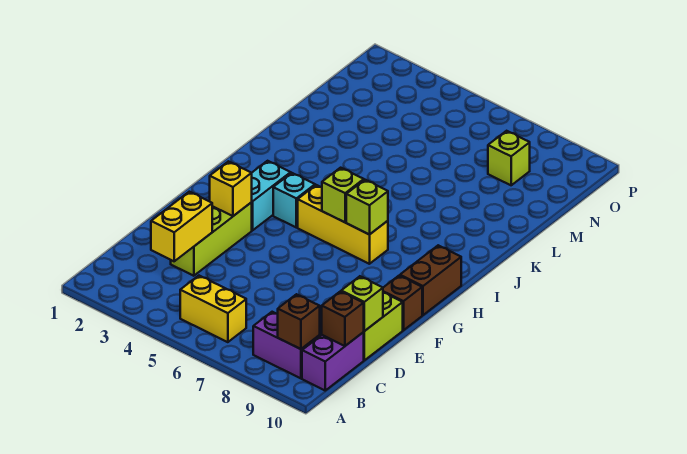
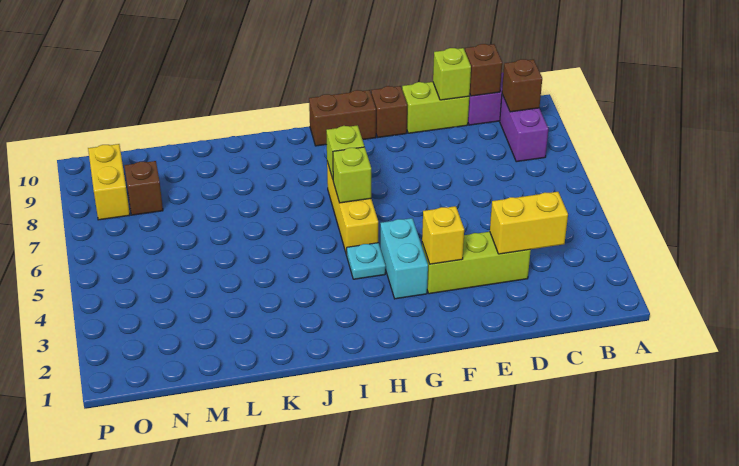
yellow 1x2 brick [180,276,246,342] -> yellow 1x2 brick moved to [88,144,130,220]
cyan 1x2 brick [251,161,291,231] -> cyan 1x2 brick turned to [380,218,428,299]
cyan 1x1 brick [273,173,315,227] -> cyan 1x1 plate [347,243,386,279]
lime 1x1 brick [488,131,530,185] -> brown 1x1 brick [124,161,163,215]

